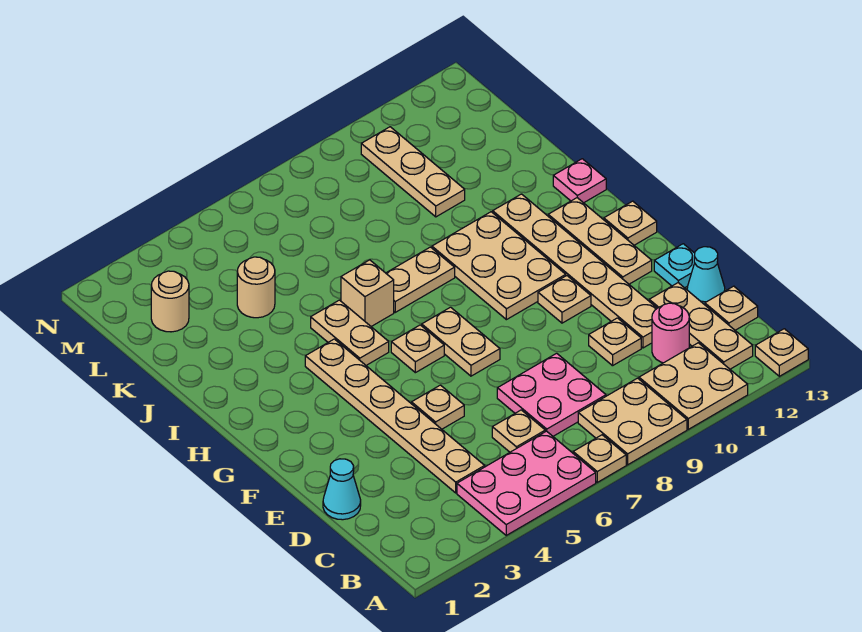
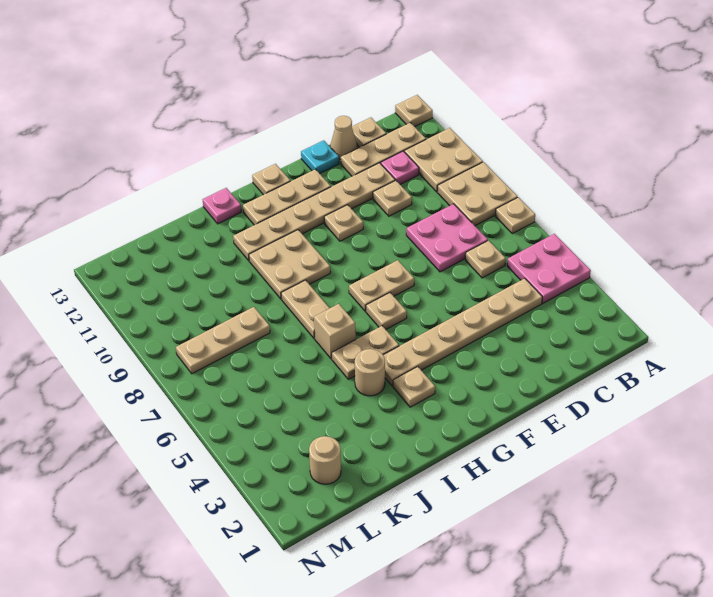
pink 2x3 plate [457,431,596,535] -> pink 2x2 plate [507,234,591,303]
pink 1x1 round brick [652,303,689,363] -> pink 1x1 plate [381,151,419,184]
cyan 1x1 cone [323,459,361,520] -> none
cyan 1x1 cone [687,247,725,305] -> tan 1x1 cone [330,116,357,159]
tan 1x1 plate [412,385,464,429] -> tan 1x1 plate moved to [393,367,435,407]
tan 2x3 plate [432,212,566,320] -> tan 2x2 plate [249,230,330,299]
tan 1x1 round brick [237,257,275,318] -> tan 1x1 round brick moved to [355,349,385,396]
tan 1x3 plate [361,127,465,217] -> tan 1x3 plate moved to [176,307,270,374]

